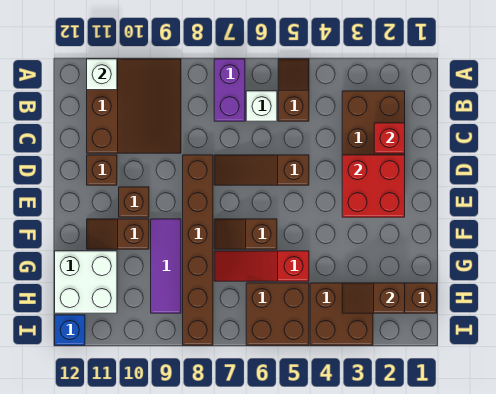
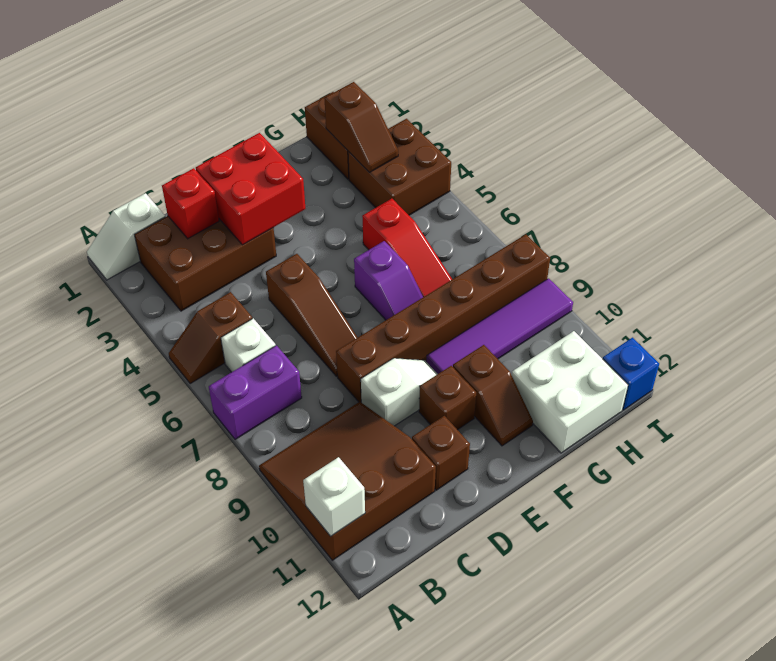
none -> white 1x2 slope [87,193,165,280]
none -> white 1x2 slope [361,358,437,426]
brown 1x2 slope [214,219,277,249] -> purple 1x2 slope [354,241,423,320]
purple 1x3 tile [151,219,181,313] -> purple 1x4 tile [426,278,573,374]
brown 2x2 brick [246,283,309,345] -> none

